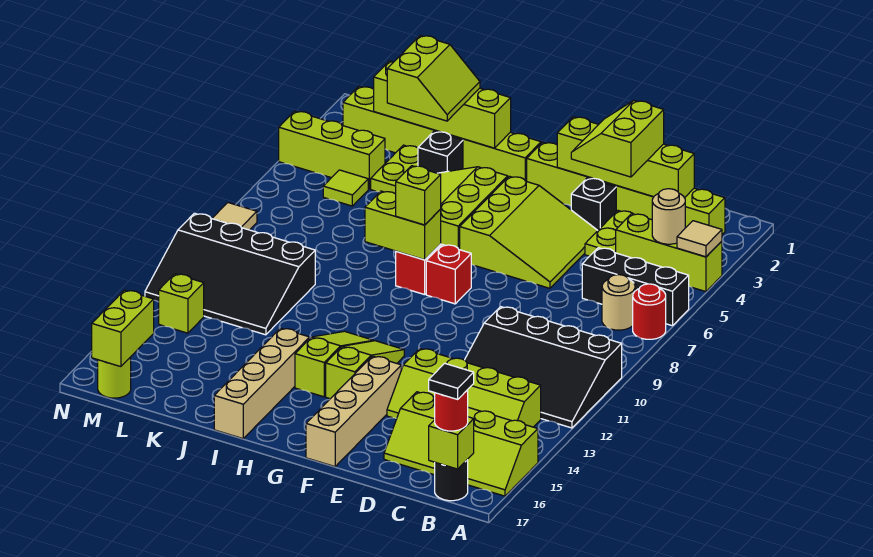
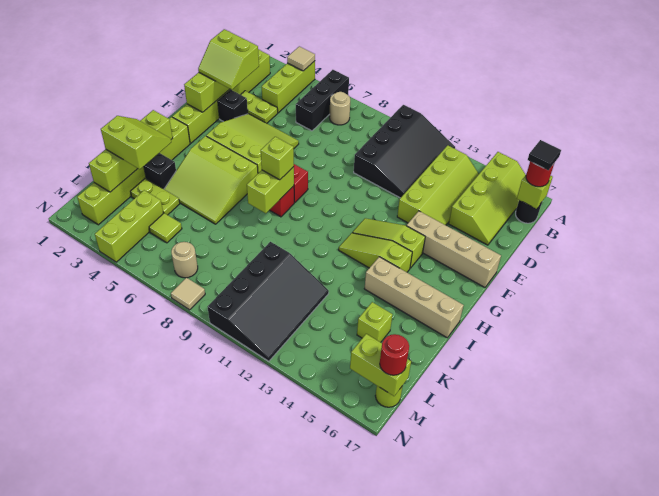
red 1x1 round brick [633,284,666,339] -> red 1x1 round brick moved to [380,334,409,375]
tan 1x1 round brick [652,189,685,244] -> tan 1x1 round brick moved to [171,242,198,278]
lime 1x1 brick [159,274,204,333] -> lime 1x1 brick moved to [357,302,392,342]

